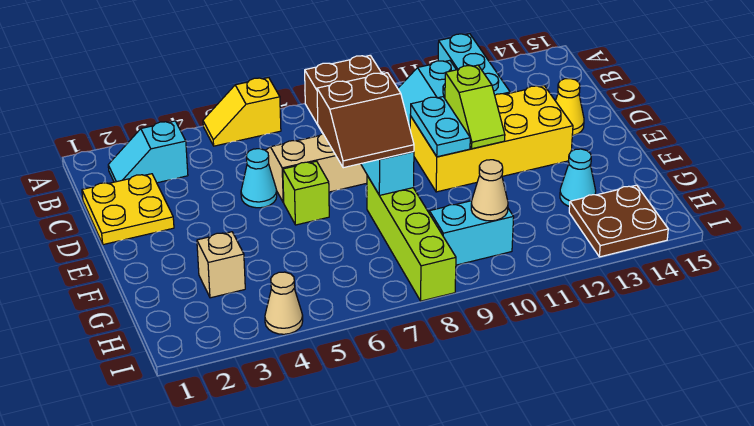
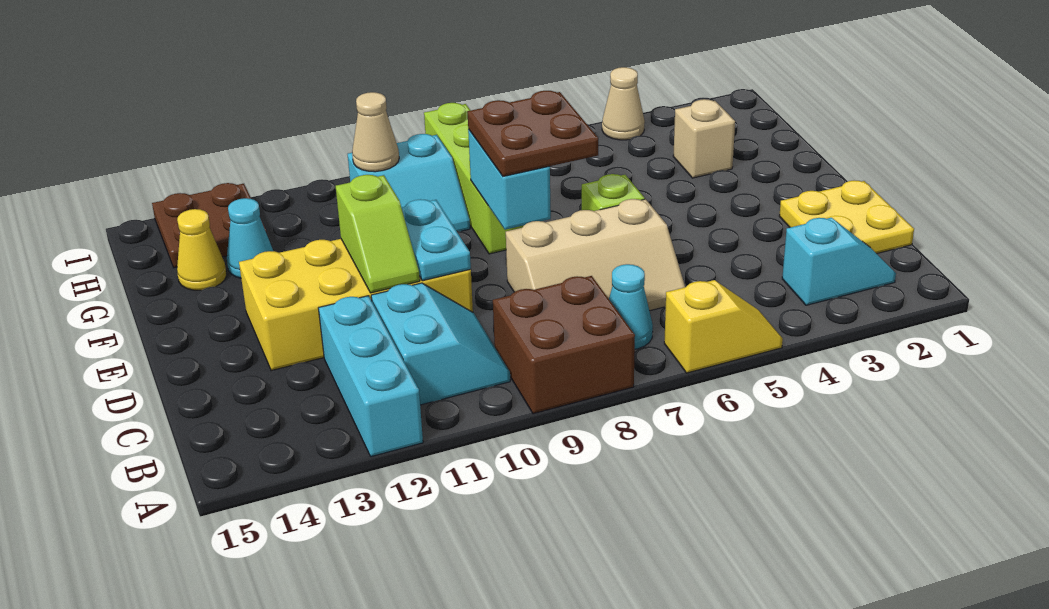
cyan 1x1 cone [241,149,277,208] -> cyan 1x1 cone moved to [609,264,653,349]
lime 1x2 slope [445,65,505,149] -> lime 1x2 slope turned to [336,175,420,293]
yellow 1x1 cone [556,79,584,135] -> yellow 1x1 cone moved to [177,209,227,290]
brown 2x2 slope [317,73,414,168] -> brown 2x2 plate [467,91,598,176]

